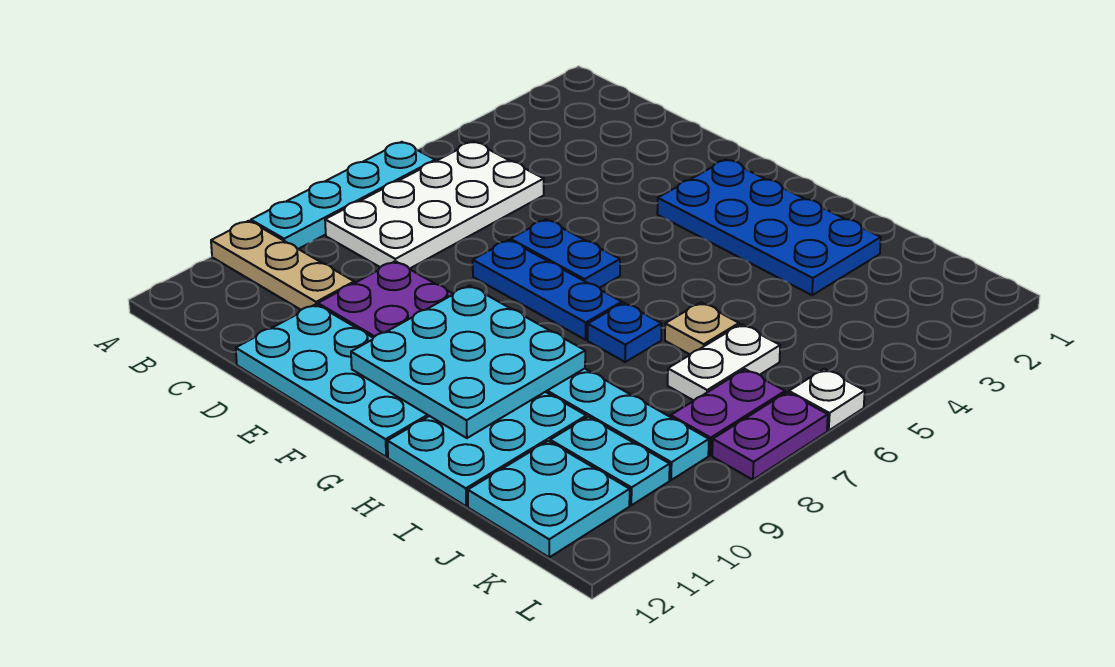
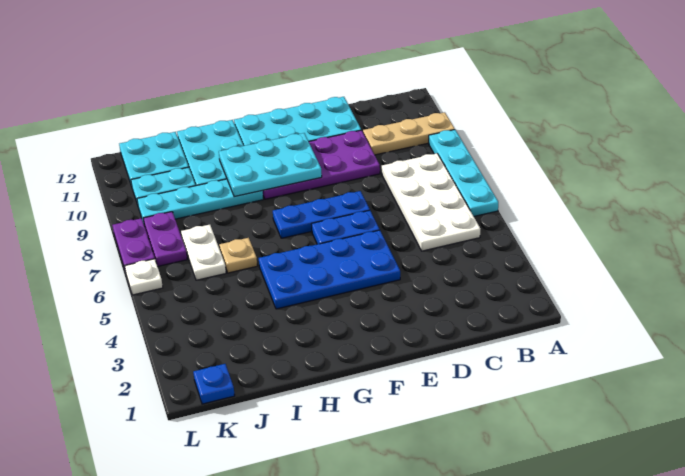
blue 2x4 plate [657,160,881,295] -> blue 2x4 plate moved to [259,230,400,309]
cyan 3x3 plate [351,286,585,438] -> cyan 2x3 plate [219,133,322,197]
blue 1x1 plate [588,303,662,362] -> blue 1x1 plate moved to [193,364,235,404]

